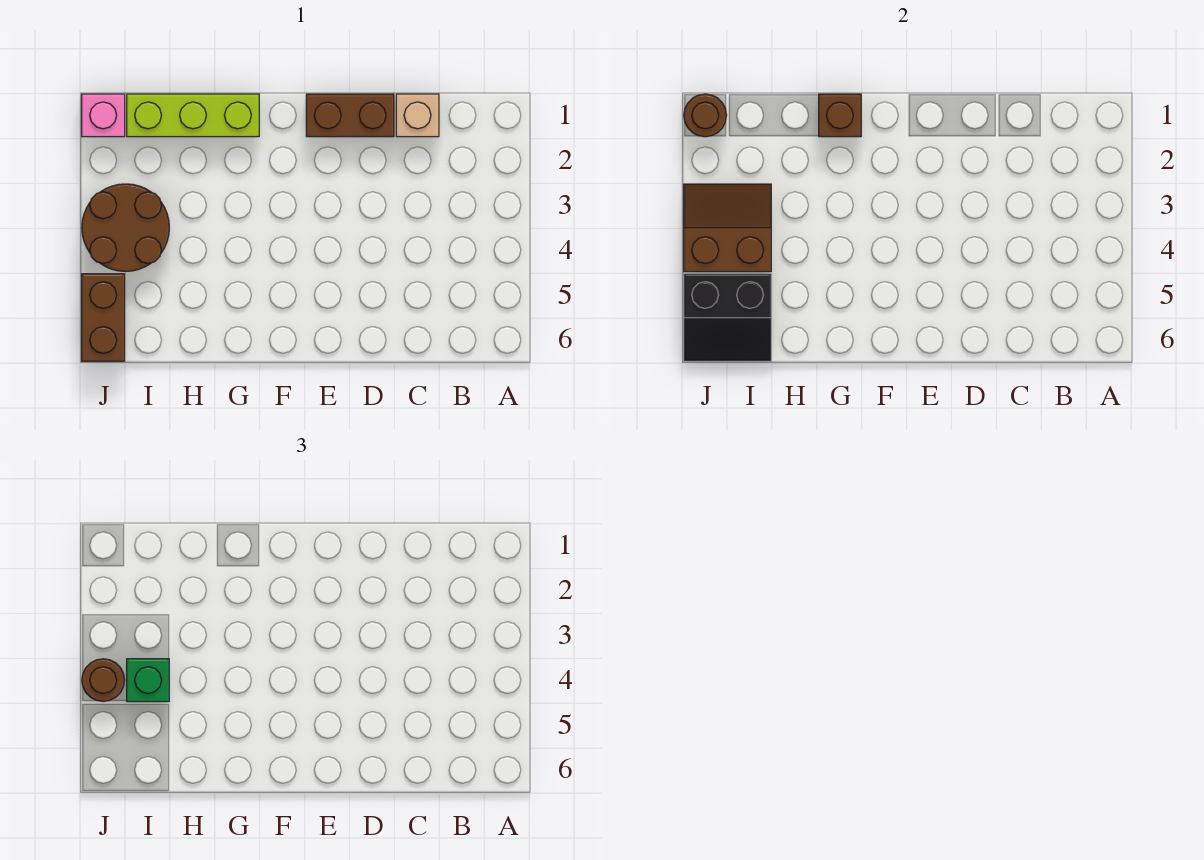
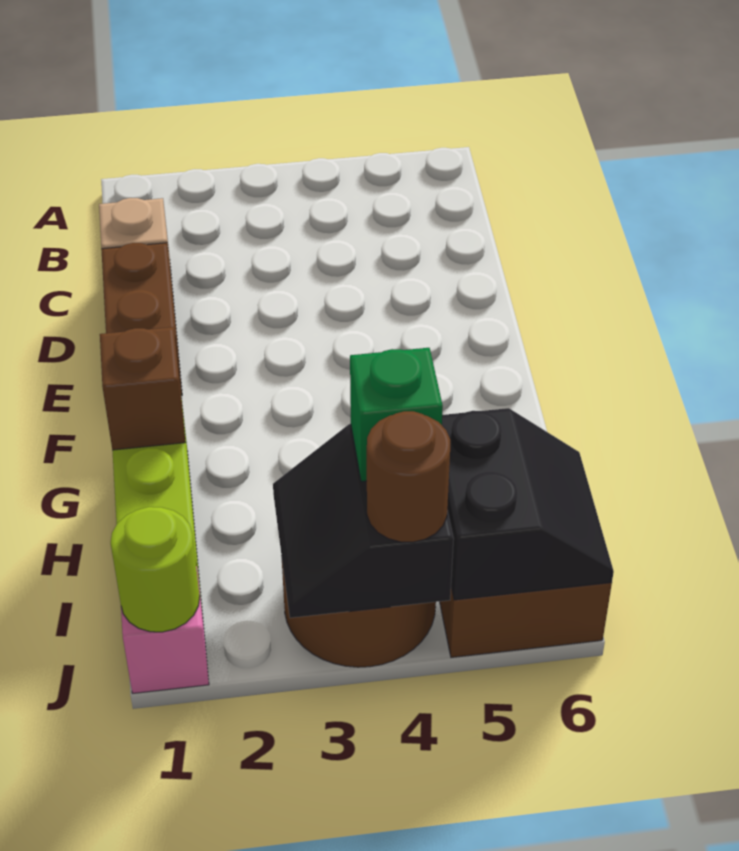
brown 2x2 slope [684,184,771,272] -> black 2x2 slope [273,424,454,618]
brown 1x1 round brick [684,94,727,137] -> lime 1x1 round brick [111,507,200,632]

